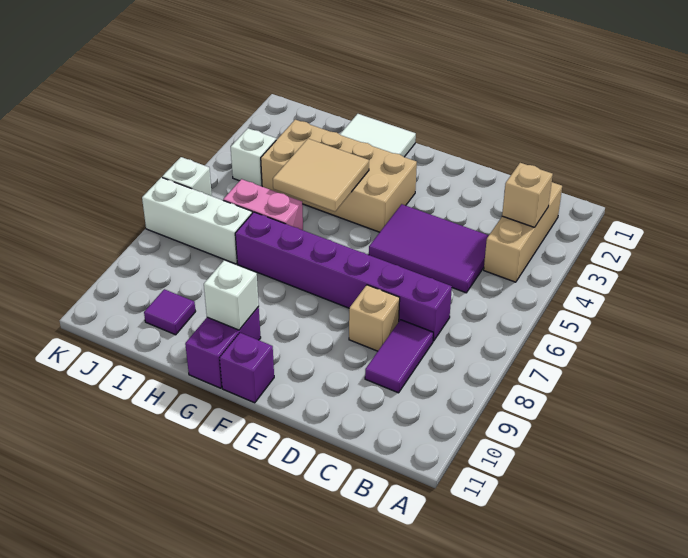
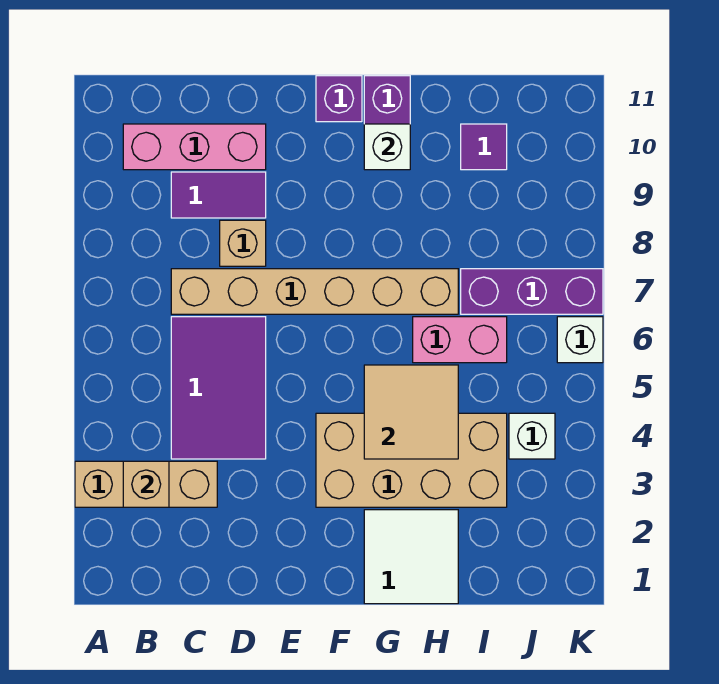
tan 1x3 brick [484,182,562,282] -> tan 1x3 brick turned to [75,461,217,507]
none -> pink 1x3 brick [123,124,266,170]
purple 2x3 tile [369,204,489,293] -> purple 2x3 tile turned to [171,317,266,459]
purple 1x6 brick [235,212,452,341] -> tan 1x6 brick [171,269,458,314]
purple 1x2 tile [365,320,433,393] -> purple 1x2 tile turned to [171,172,266,218]
white 1x3 brick [142,177,252,264] -> purple 1x3 brick [461,269,603,314]

